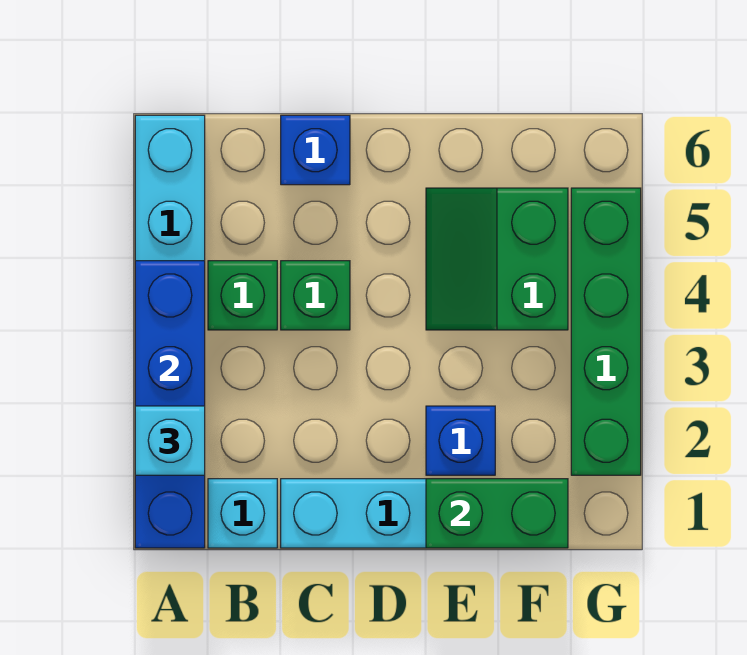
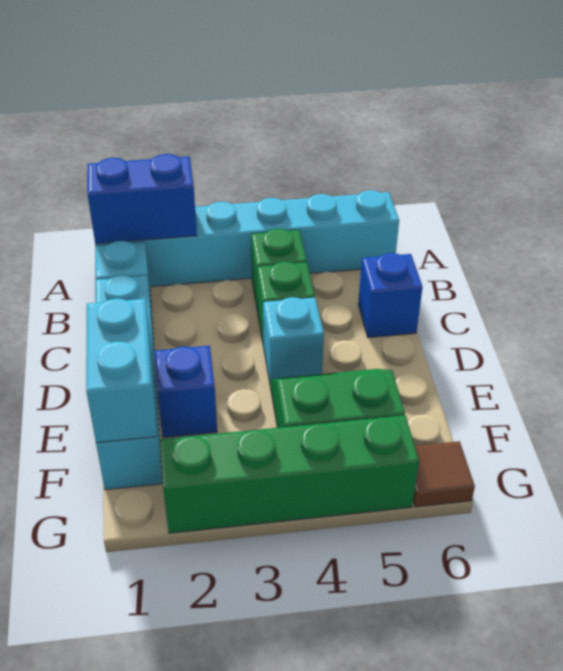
blue 1x4 brick [135,261,205,548] -> blue 1x2 brick [87,154,197,244]
cyan 1x1 brick [135,406,205,475] -> cyan 1x1 brick moved to [263,297,324,382]
green 1x2 brick [426,479,568,548] -> cyan 1x2 brick [86,299,157,443]
none -> brown 1x1 tile [413,441,475,507]

